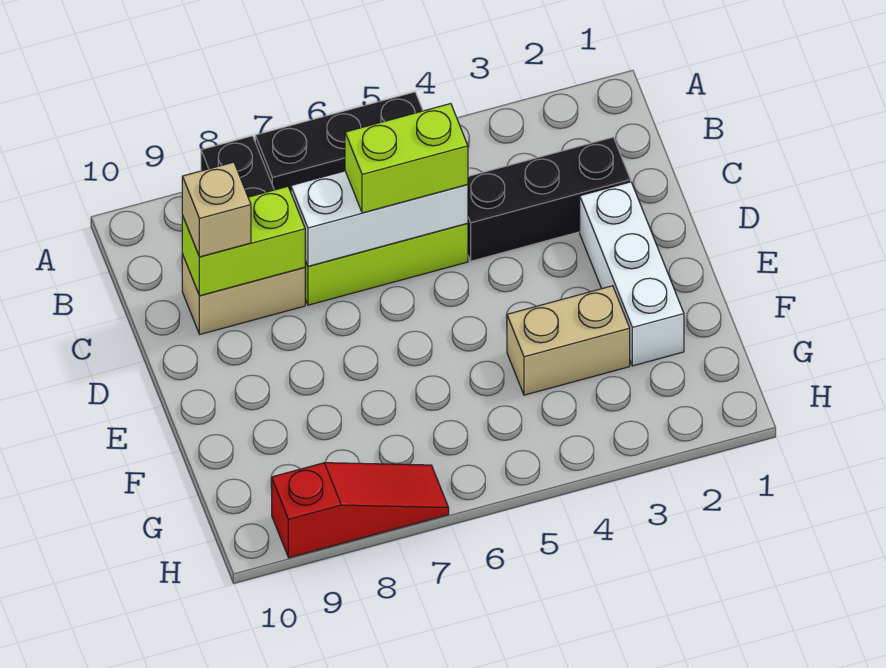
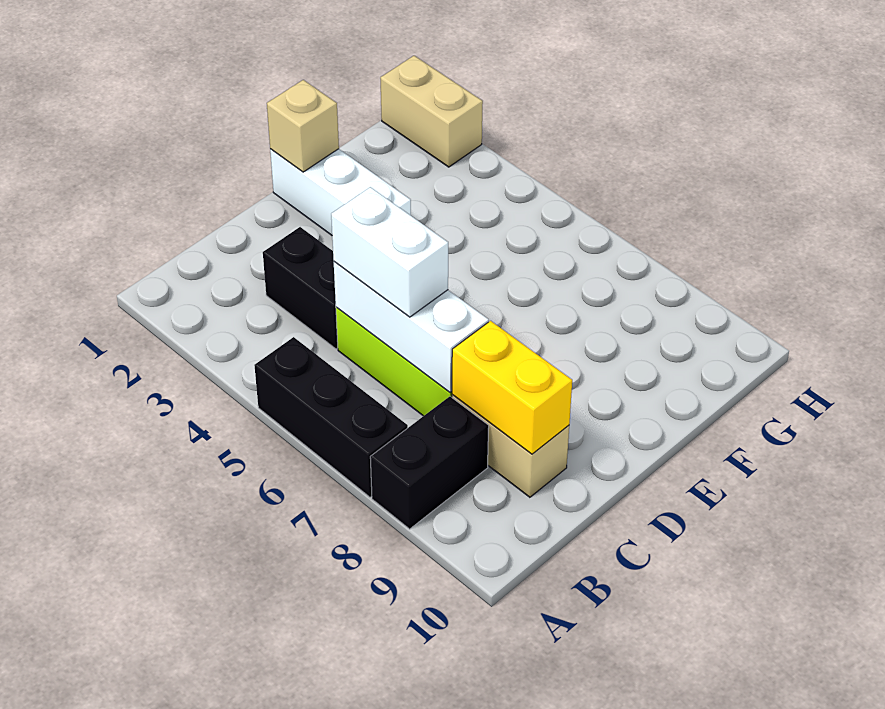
black 1x3 brick [468,137,631,261] -> black 1x2 brick [263,227,338,349]
lime 1x2 brick [345,104,468,213] -> white 1x2 brick [331,187,448,317]
lime 1x2 brick [182,186,305,296] -> yellow 1x2 brick [452,321,572,454]
tan 1x1 brick [182,162,251,257] -> tan 1x1 brick moved to [267,80,339,172]
white 1x3 brick [580,182,684,366] -> white 1x3 brick turned to [270,149,411,235]
tan 1x2 brick [507,286,630,395] -> tan 1x2 brick moved to [380,56,483,167]
red 1x3 slope [272,463,449,558] -> none

